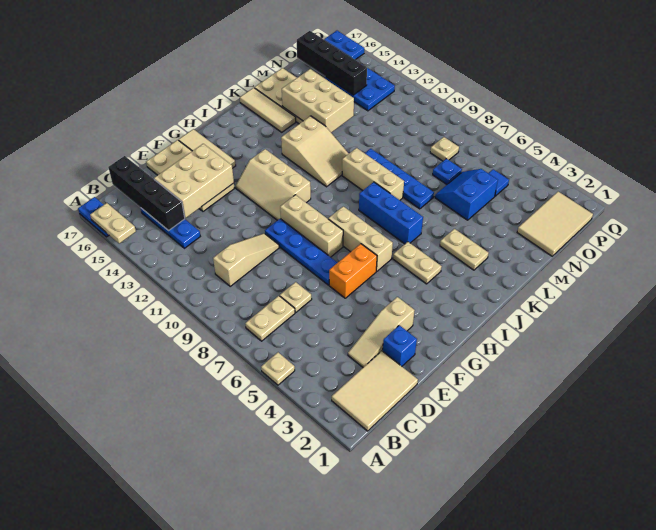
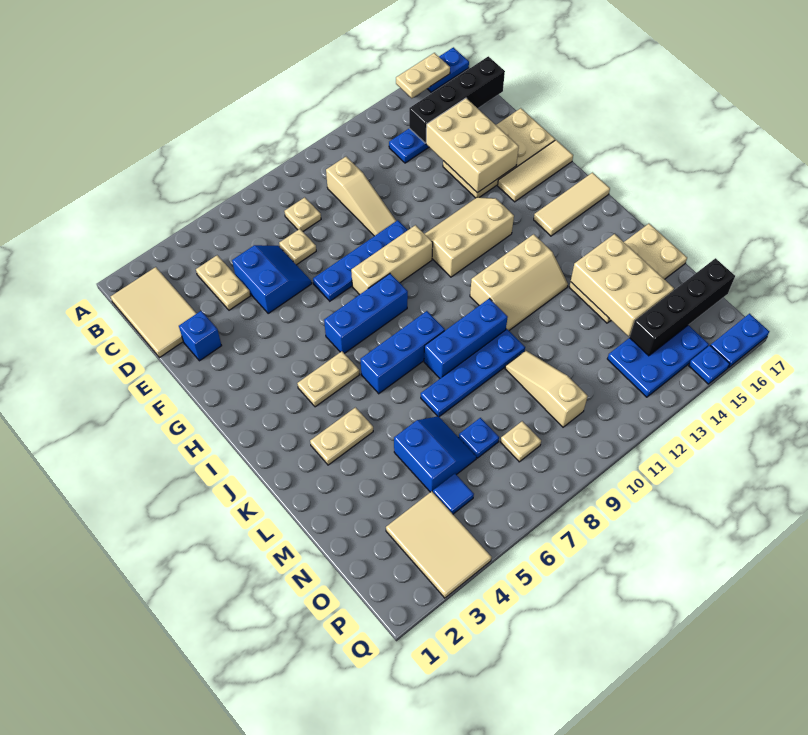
tan 1x1 plate [261,352,295,385] -> tan 1x1 plate moved to [284,197,321,231]
tan 1x2 plate [245,296,295,341] -> tan 1x2 plate moved to [196,255,250,310]
tan 1x3 slope [348,297,415,367] -> tan 1x3 slope moved to [505,351,588,427]
none -> blue 2x2 slope [232,245,312,313]
orange 1x2 brick [329,244,377,298] -> none
tan 1x3 brick [328,206,393,271] -> blue 1x3 brick [324,274,408,353]
tan 2x3 slope [281,116,349,187] -> tan 2x3 slope turned to [470,234,568,330]
tan 1x3 brick [342,148,404,200] -> blue 1x3 brick [424,298,508,378]
tan 1x3 tile [240,88,296,132] -> tan 1x3 tile moved to [534,173,610,236]
tan 2x3 brick [282,69,354,133] -> tan 2x3 brick turned to [571,234,674,336]
tan 2x3 tile [517,192,593,256] -> tan 2x3 tile moved to [386,491,491,598]
none -> blue 1x1 plate [689,345,730,384]

